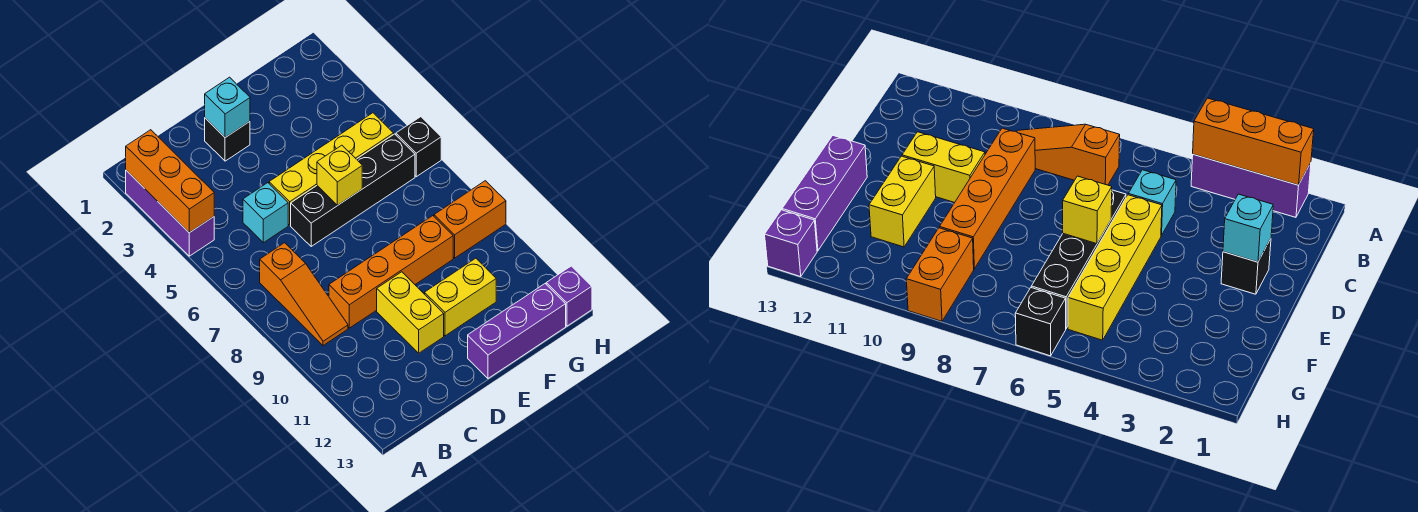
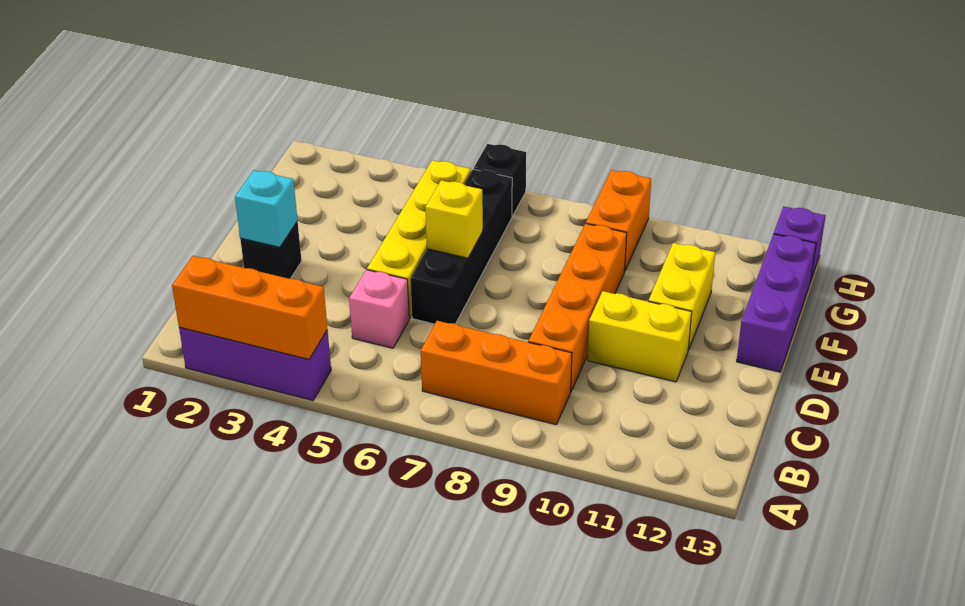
orange 1x3 slope [260,243,348,346] -> orange 1x3 brick [421,321,572,425]
cyan 1x1 brick [243,183,288,243] -> pink 1x1 brick [349,270,409,348]

